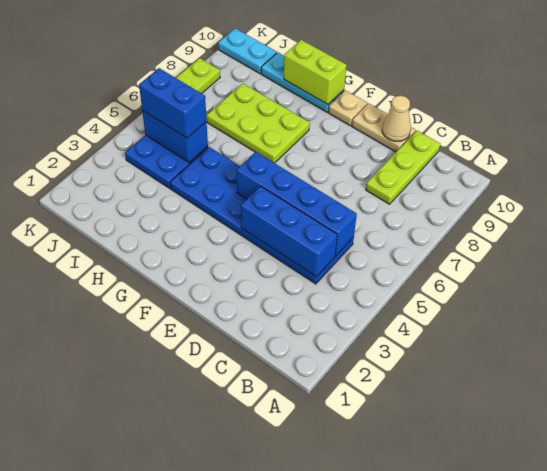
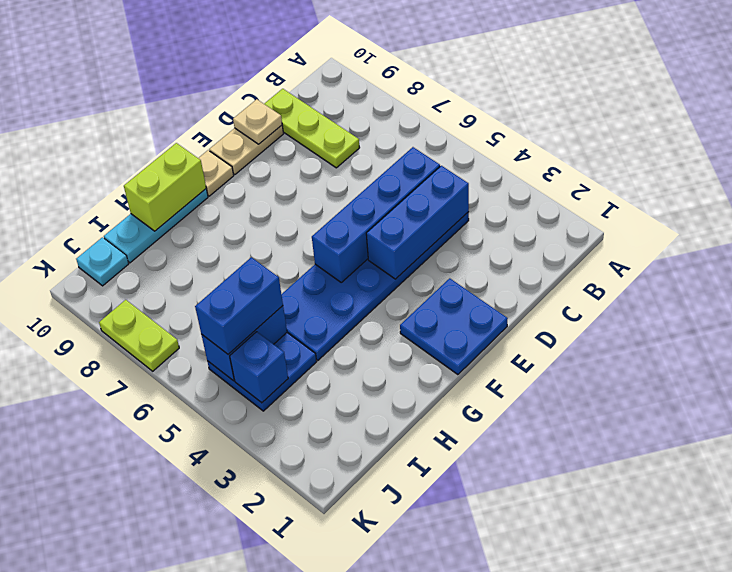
tan 1x1 cone [382,96,411,141] -> tan 1x1 plate [233,99,282,144]
none -> blue 2x2 plate [400,278,508,375]
lime 2x3 plate [207,83,310,163] -> none
none -> blue 1x1 brick [230,332,288,403]
cyan 1x2 plate [218,28,277,74] -> cyan 1x1 plate [76,237,129,286]

